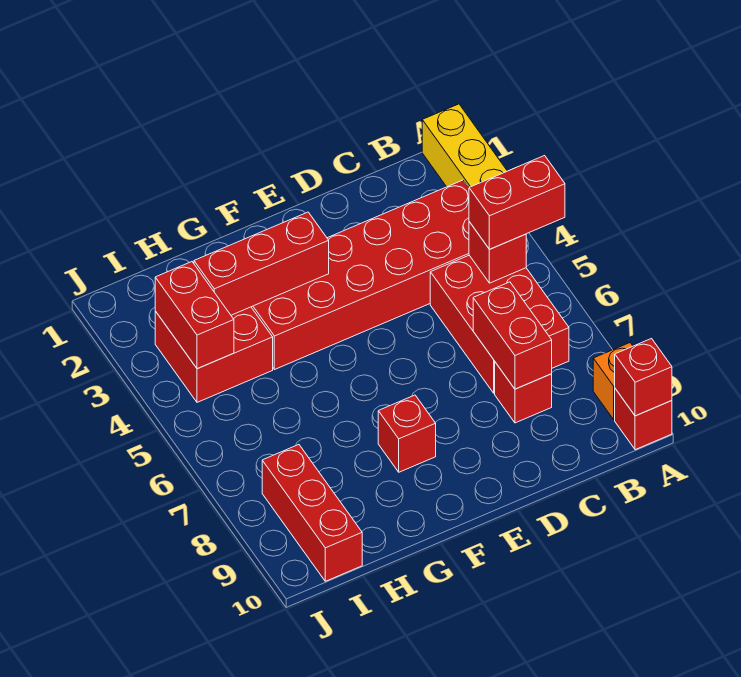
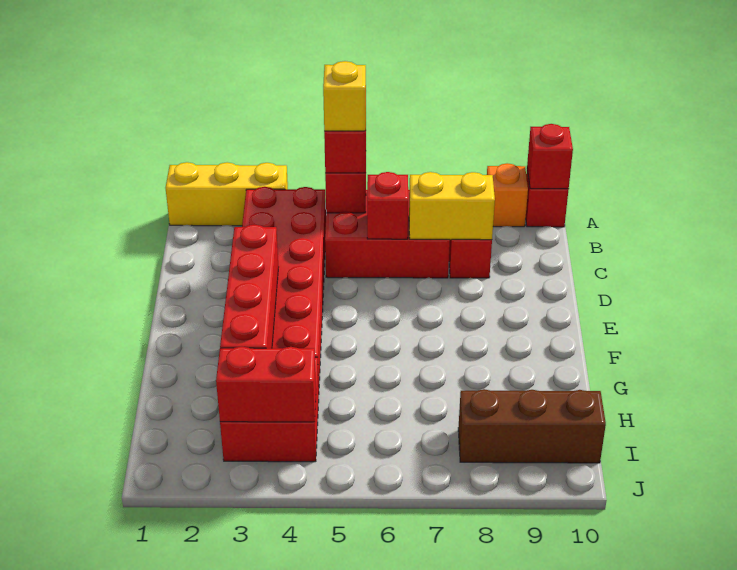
none -> yellow 1x1 brick [323,61,366,131]
red 1x2 brick [473,282,552,389] -> yellow 1x2 brick [409,172,495,240]
red 1x3 brick [194,212,329,315] -> red 1x4 brick [220,225,278,348]
red 1x1 brick [378,395,436,472] -> red 1x1 brick moved to [367,172,408,239]
red 1x3 brick [262,445,362,581] -> brown 1x3 brick [458,389,606,463]

